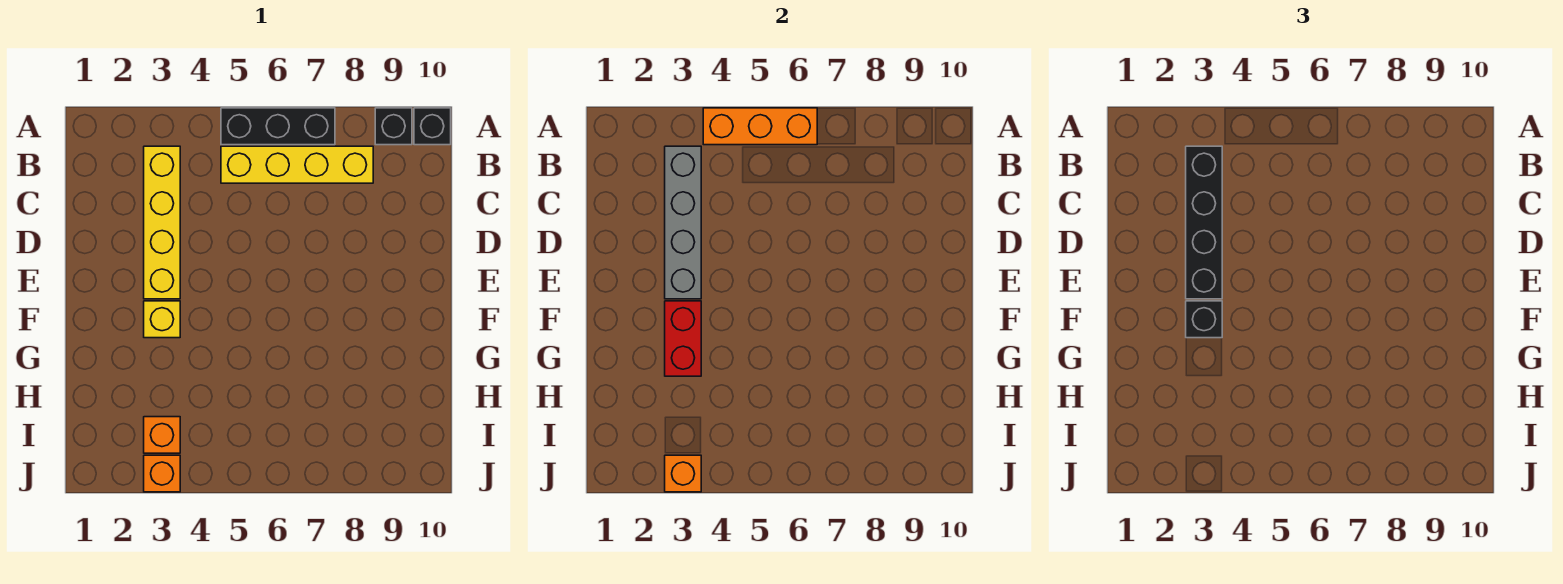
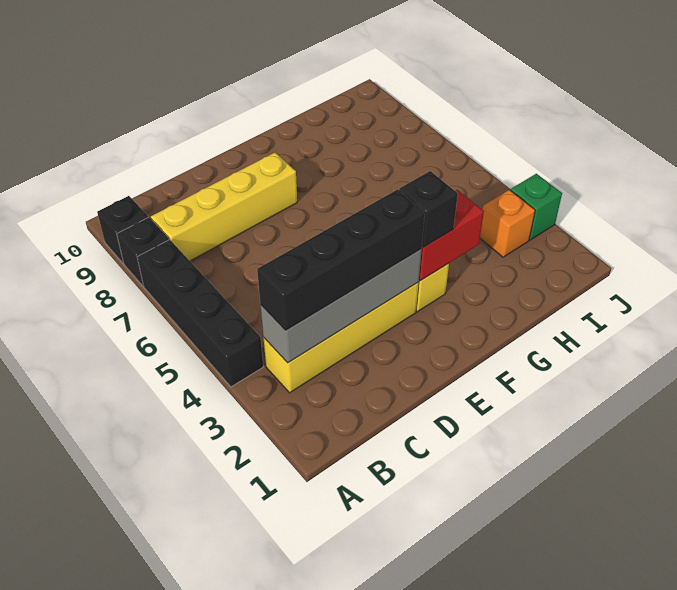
orange 1x3 brick [703,108,817,145] -> none
black 1x3 brick [221,108,335,145] -> black 1x4 brick [137,240,263,387]
black 1x1 brick [414,108,451,145] -> black 1x1 brick moved to [117,217,169,286]
yellow 1x4 brick [221,146,373,183] -> yellow 1x4 brick turned to [151,153,297,261]
orange 1x1 brick [144,455,180,492] -> green 1x1 brick [511,174,562,240]
orange 1x1 brick [665,455,701,492] -> none

